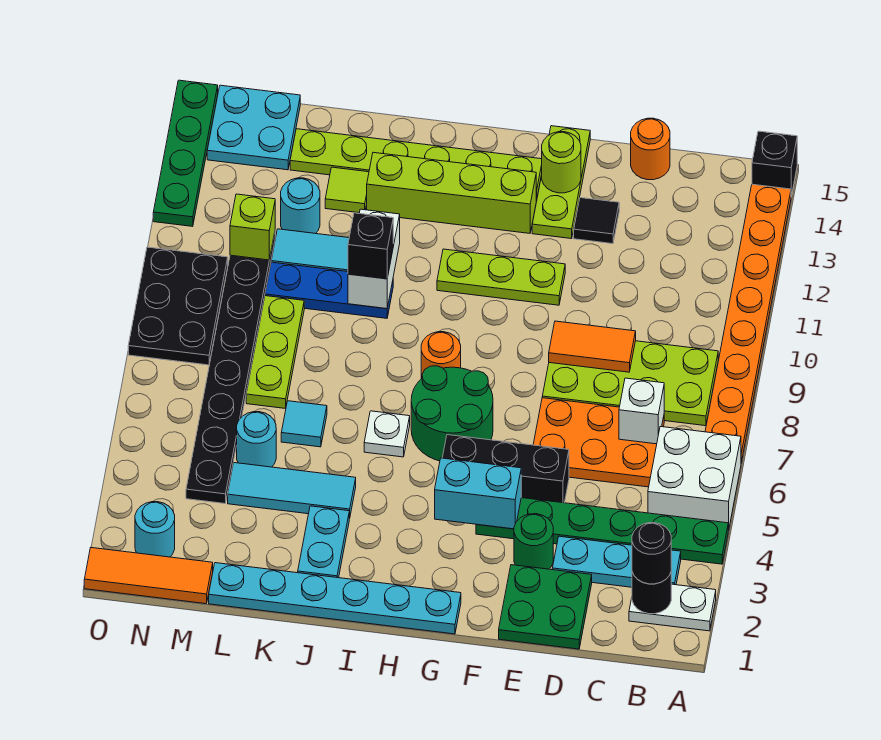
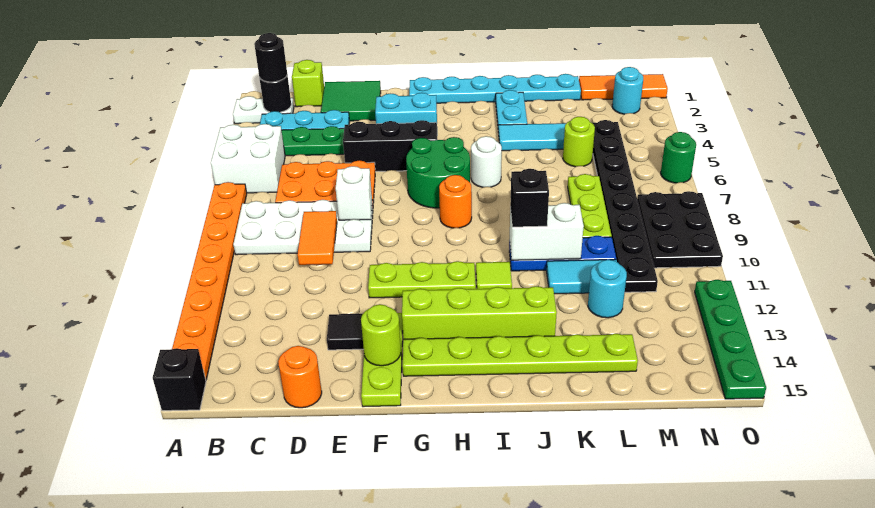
lime 2x4 plate [542,341,718,426] -> white 2x4 plate [233,200,373,255]
white 1x1 brick [619,378,664,444] -> white 1x1 brick moved to [336,166,372,220]
green 2x2 plate [499,565,592,649] -> green 2x2 tile [321,81,381,121]
orange 1x2 tile [549,321,636,372] -> orange 1x2 tile turned to [298,211,337,265]
green 1x1 round brick [514,514,553,569] -> green 1x1 round brick moved to [661,132,696,183]
white 1x1 plate [364,411,410,457] -> white 1x1 round brick [471,136,502,187]
white 1x2 brick [348,209,400,309] -> white 1x2 brick turned to [510,203,584,260]
cyan 1x1 tile [281,401,327,447] -> none
lime 1x1 tile [325,167,369,213] -> lime 1x1 tile moved to [476,262,512,289]
cyan 1x1 round brick [237,412,276,467] -> lime 1x1 round brick [563,117,595,167]
lime 1x1 brick [230,194,275,260] -> lime 1x1 brick moved to [292,60,324,107]
cyan 2x2 plate [207,85,300,170] -> none

